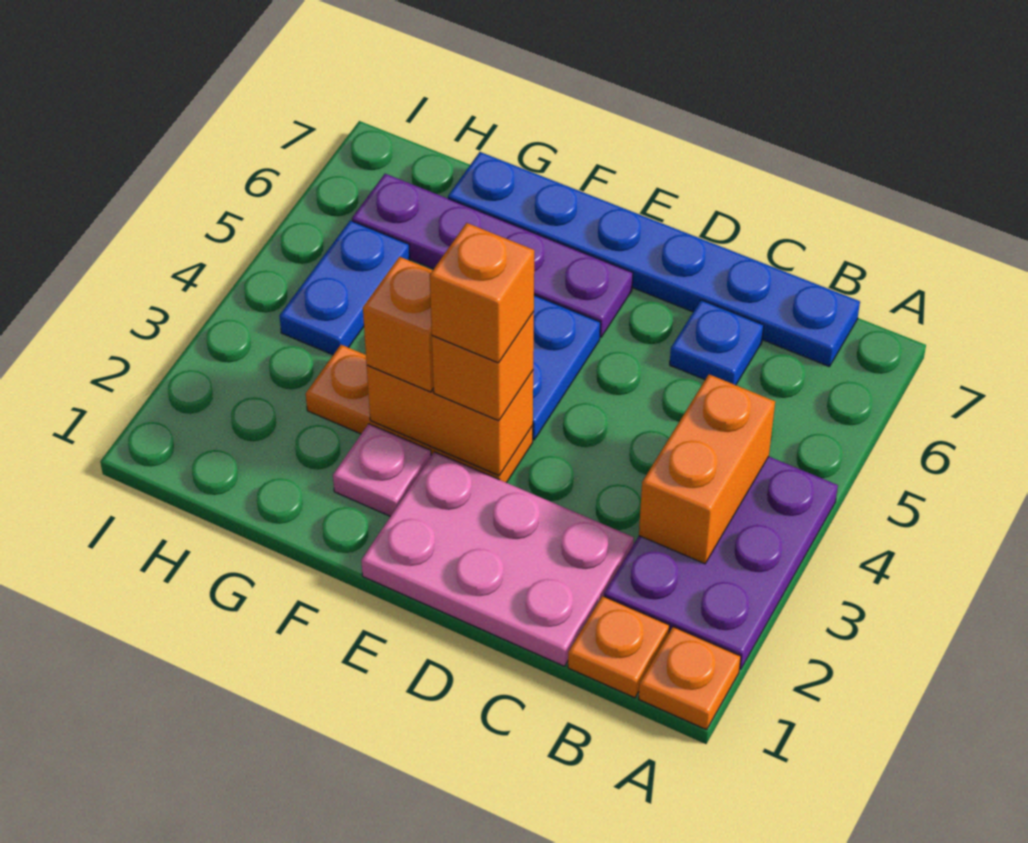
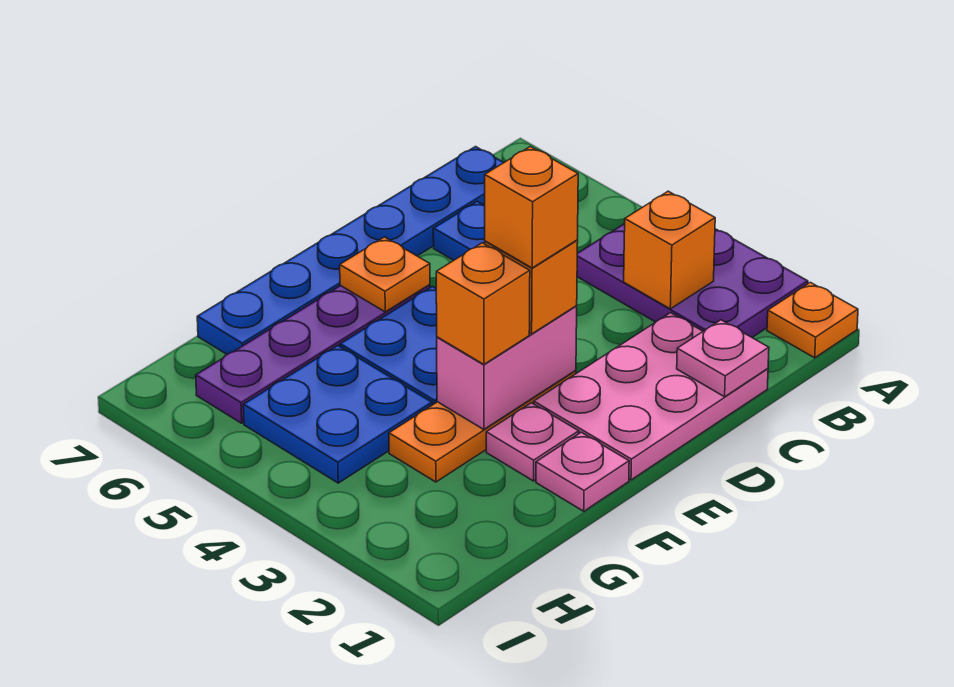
orange 1x1 plate [568,596,669,698] -> orange 1x1 plate moved to [340,237,430,312]
orange 1x2 brick [639,374,775,564] -> orange 1x1 brick [624,191,715,309]
none -> pink 1x1 plate [677,320,769,397]
orange 1x2 brick [367,365,533,475] -> pink 1x2 brick [437,306,577,430]
none -> pink 1x1 plate [536,432,629,511]
blue 1x2 plate [280,220,410,355] -> blue 2x2 plate [243,345,432,483]

